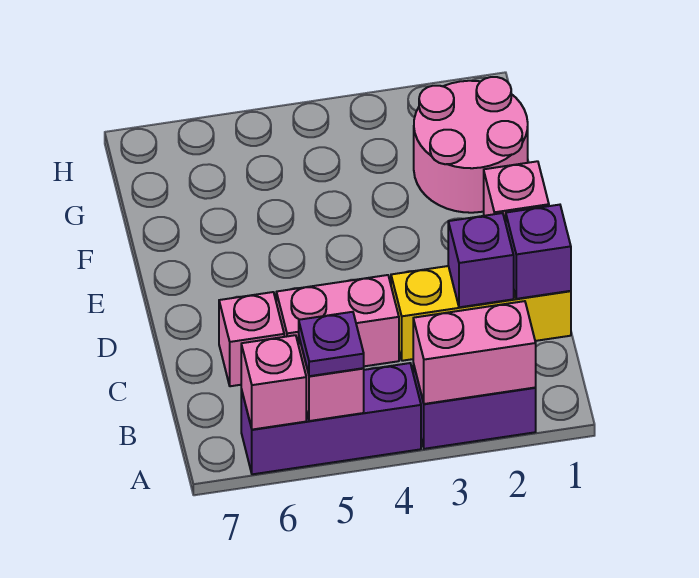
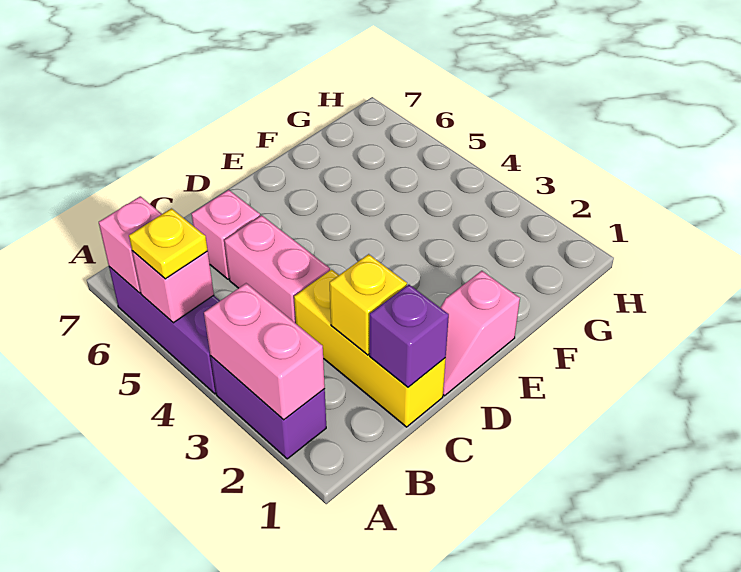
purple 1x1 plate [299,312,364,376] -> yellow 1x1 plate [129,209,208,279]
purple 1x1 brick [448,213,514,307] -> yellow 1x1 brick [330,254,407,355]
pink 2x2 round brick [414,77,528,213] -> none

